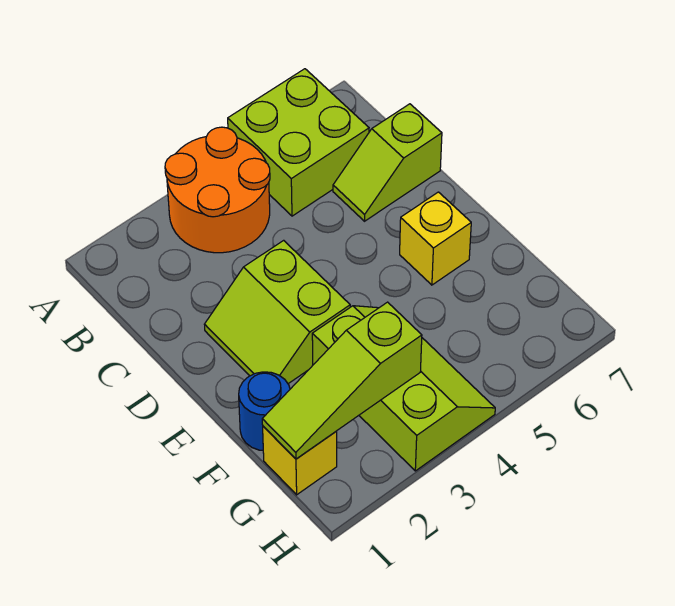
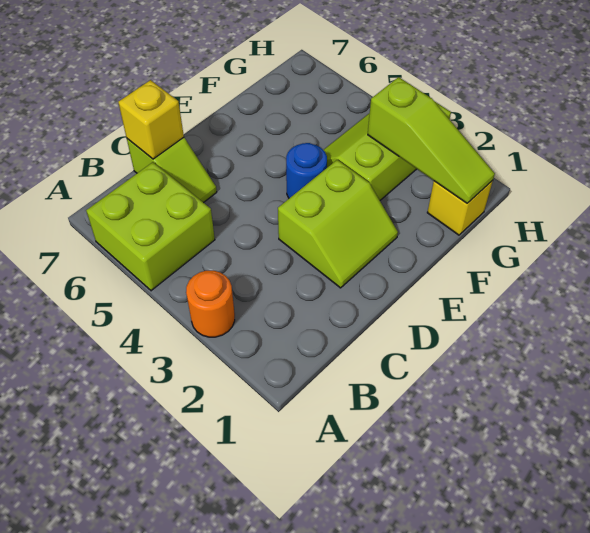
orange 2x2 round brick [165,127,270,253] -> orange 1x1 round brick [186,271,235,337]
yellow 1x1 brick [400,192,471,285] -> yellow 1x1 brick moved to [118,80,184,159]
blue 1x1 round brick [239,372,290,450] -> blue 1x1 round brick moved to [286,143,327,198]

